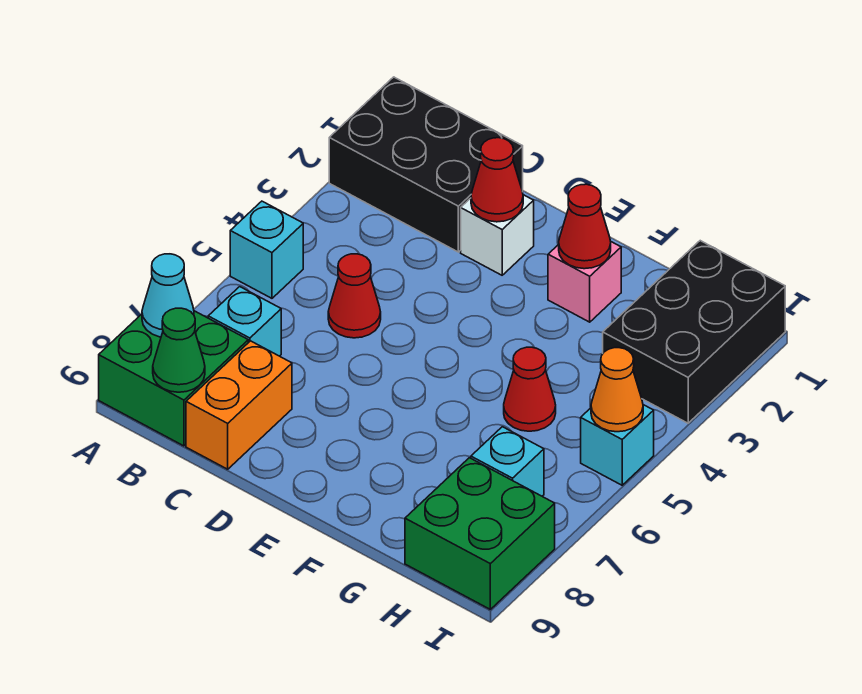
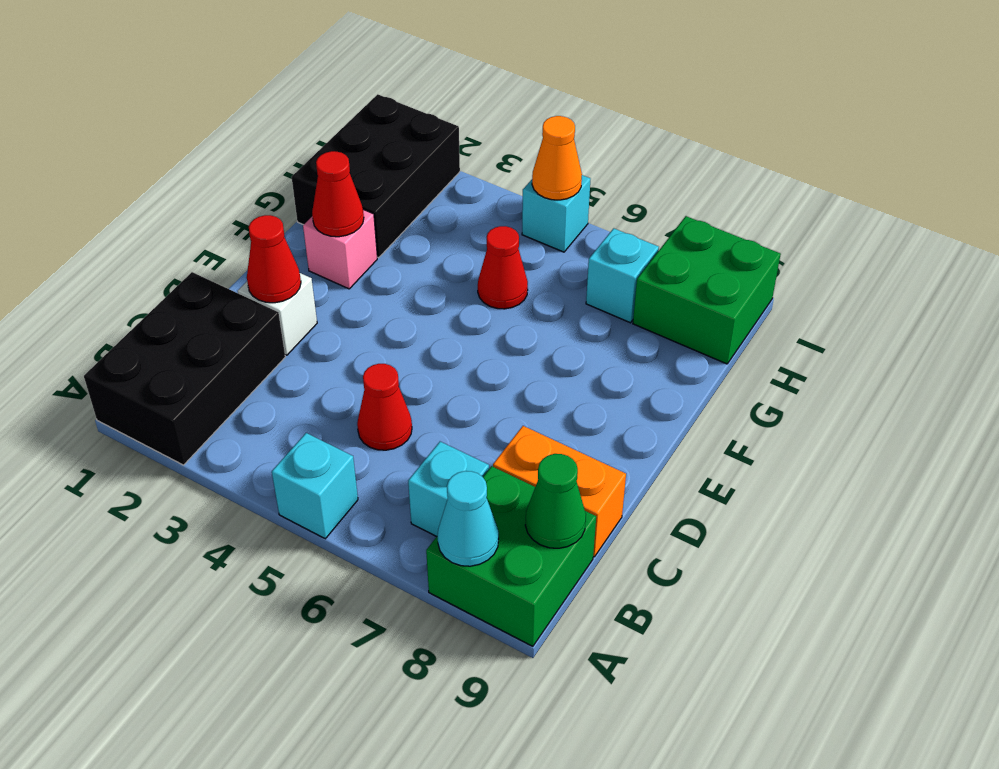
black 2x3 brick [603,241,785,423] -> black 2x3 brick turned to [292,94,460,258]

